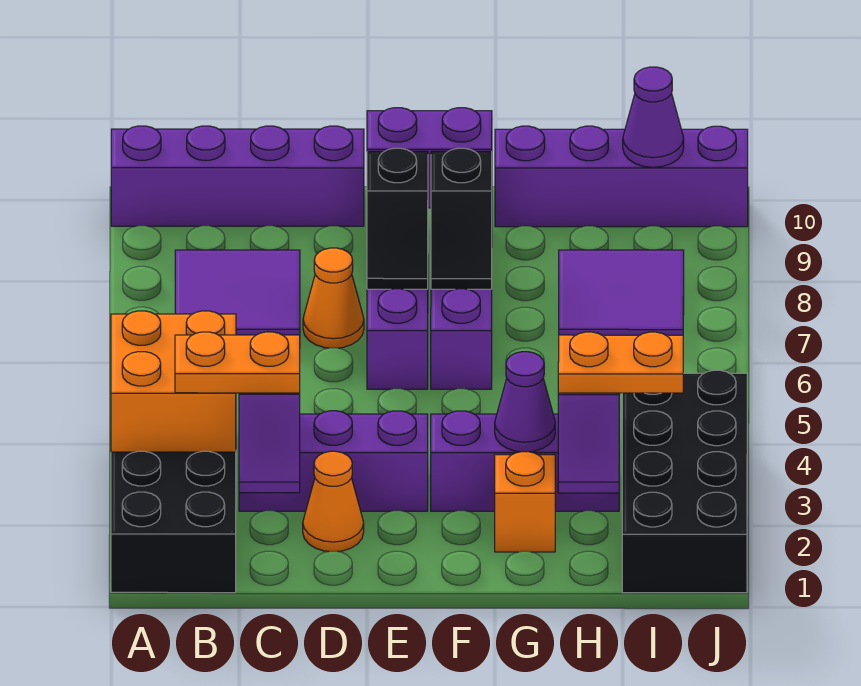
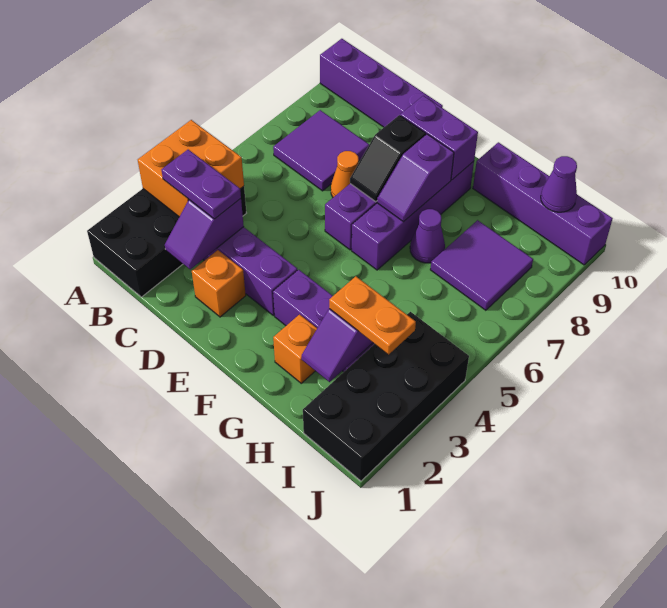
orange 1x2 plate [175,332,300,393] -> purple 1x2 plate [162,150,241,219]
orange 1x1 cone [303,451,364,551] -> orange 1x1 brick [192,250,246,317]
black 1x2 slope [431,148,492,289] -> purple 1x2 slope [377,134,454,222]
purple 1x1 cone [495,352,555,452] -> purple 1x1 cone moved to [410,209,445,263]

